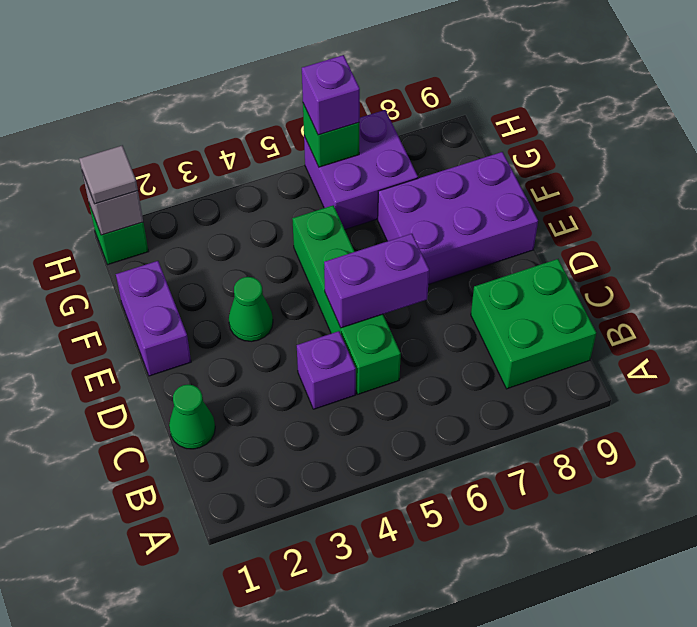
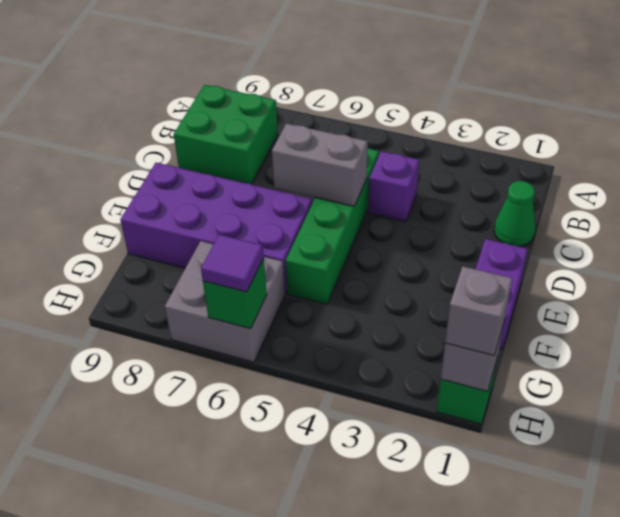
purple 1x2 brick [324,234,429,328] -> grey 1x2 brick [272,124,368,206]
green 1x1 cone [229,277,273,341] -> none
purple 2x3 brick [378,152,538,284] -> purple 2x4 brick [120,163,312,294]
purple 2x2 brick [304,110,418,229] -> grey 2x2 brick [165,241,285,362]
grey 1x1 tile [79,146,138,204] -> grey 1x1 brick [445,266,512,355]
purple 1x1 brick [302,55,360,135] -> purple 1x1 tile [201,235,264,292]

